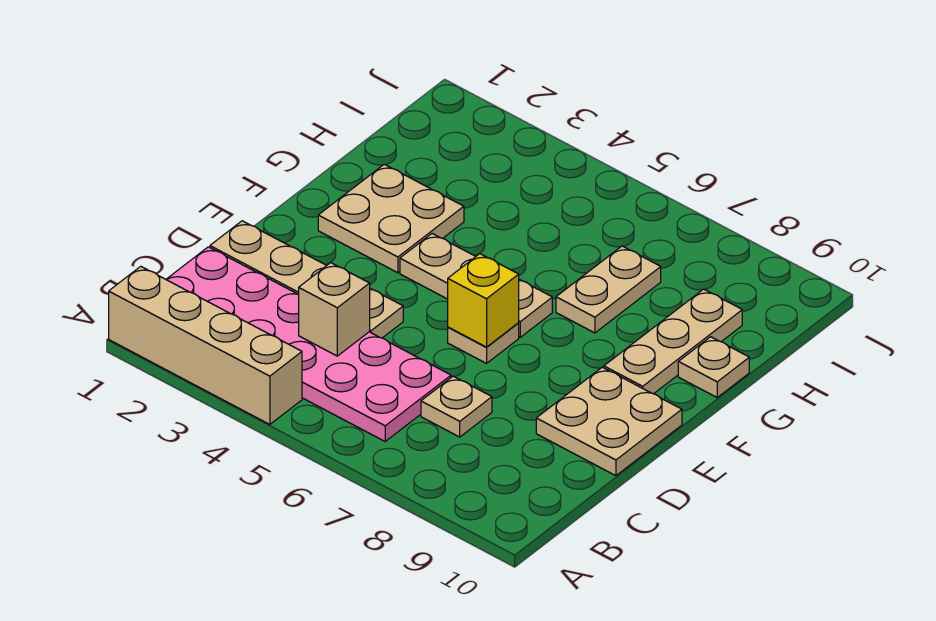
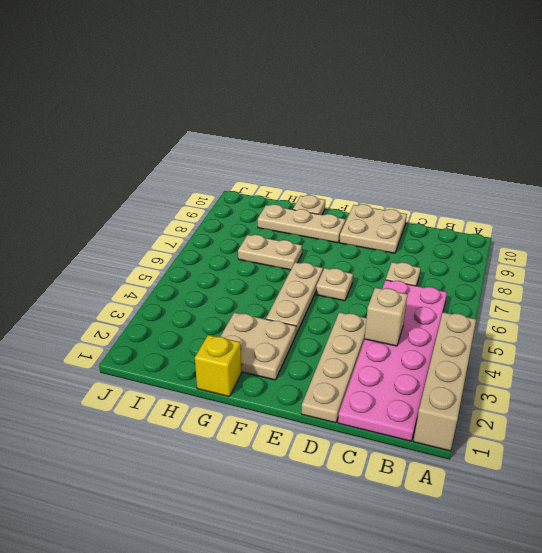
yellow 1x1 brick [448,254,519,347] -> yellow 1x1 brick moved to [195,335,241,397]

